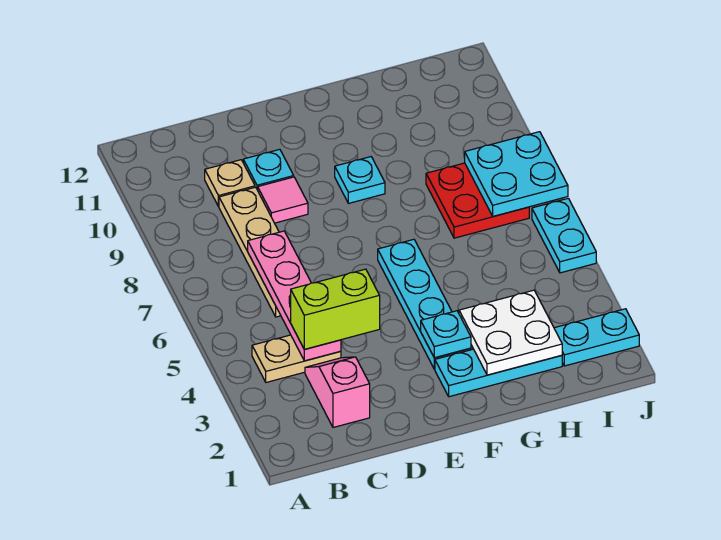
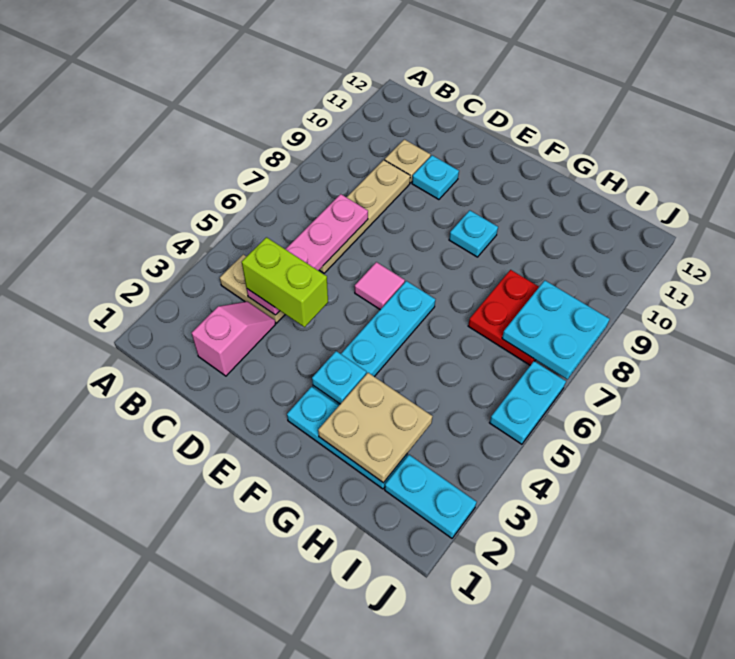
pink 1x1 tile [258,177,308,223] -> pink 1x1 tile moved to [355,262,405,310]
white 2x2 plate [459,290,562,375] -> tan 2x2 plate [318,373,433,483]

